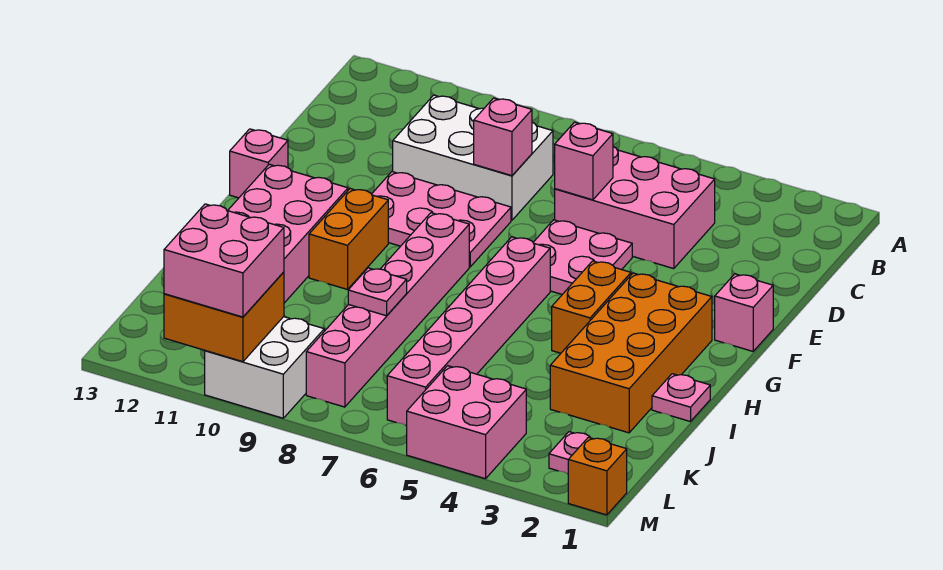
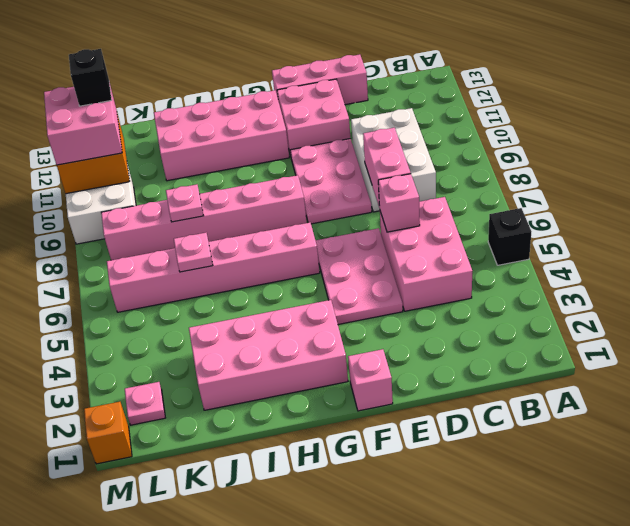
none -> black 1x1 brick [488,208,531,265]
pink 1x1 brick [474,98,532,176] -> pink 1x2 brick [363,128,411,207]
pink 2x2 plate [533,220,632,294] -> pink 2x3 plate [316,228,403,324]
pink 1x1 brick [230,129,288,198] -> pink 1x3 brick [272,54,368,105]
orange 2x4 brick [550,273,712,433] -> pink 2x4 brick [189,300,348,410]
orange 1x2 brick [552,261,631,353] -> none
orange 1x2 brick [309,188,388,289] -> none
pink 1x1 plate [652,374,710,422] -> pink 1x1 plate moved to [174,233,213,272]
pink 2x2 brick [407,366,526,479] -> pink 2x2 brick moved to [277,79,351,155]
none -> black 1x1 brick [69,49,111,106]

